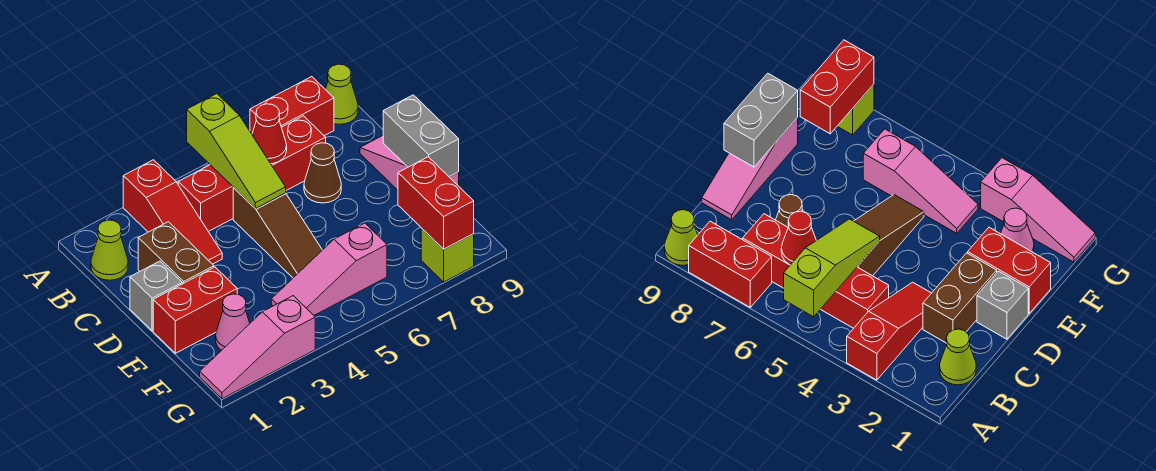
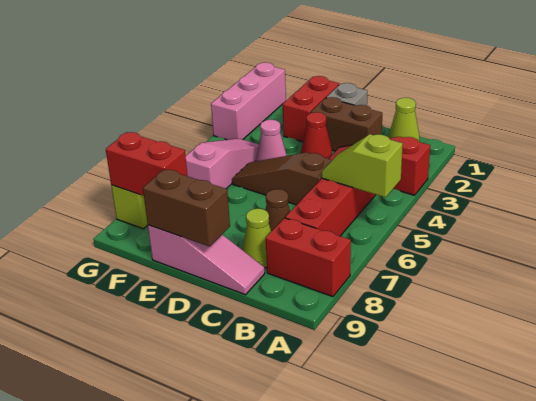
lime 1x3 slope [187,94,286,209] -> lime 1x2 slope [322,134,403,197]
red 1x2 brick [250,77,334,136] -> red 1x2 brick turned to [266,218,351,297]
lime 1x1 cone [325,64,358,124] -> lime 1x1 cone moved to [242,209,271,268]
red 1x1 cone [252,104,287,164] -> red 1x1 cone moved to [301,112,332,159]
grey 1x2 brick [383,95,459,177] -> brown 1x2 brick [143,169,230,246]
pink 1x1 cone [216,294,250,350] -> pink 1x1 cone moved to [256,120,287,161]
pink 1x3 slope [200,296,315,399] -> pink 1x3 brick [211,62,286,140]

